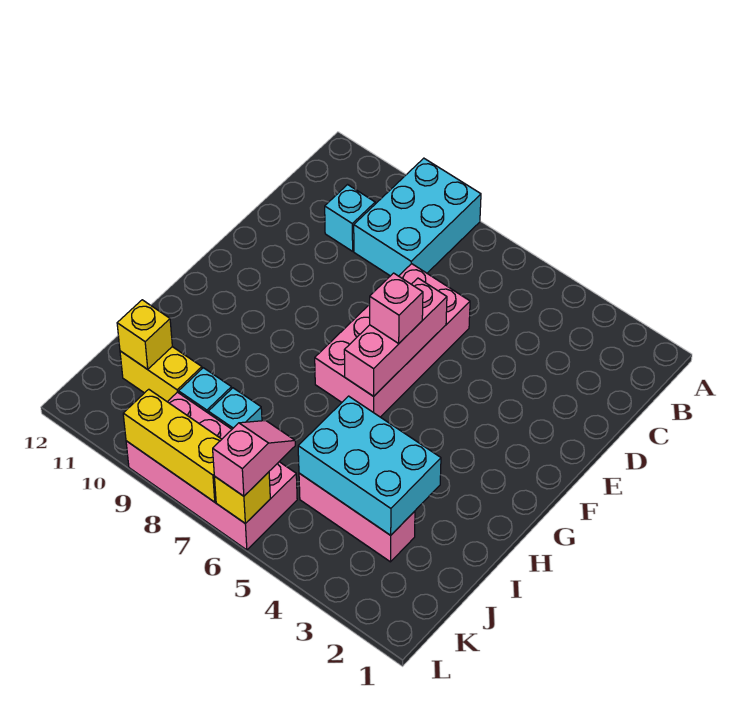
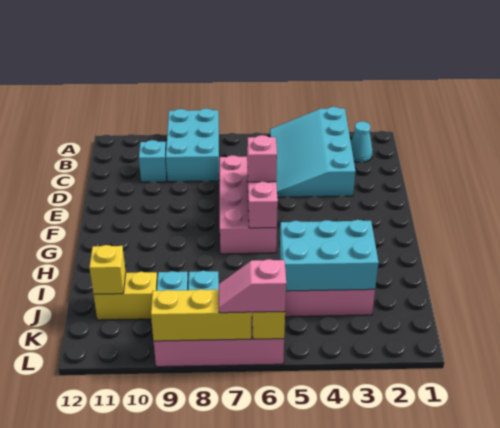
none -> cyan 3x4 slope [270,107,355,197]
none -> cyan 1x1 cone [351,121,373,162]
pink 1x2 slope [213,421,295,496] -> pink 1x2 slope turned to [218,259,286,313]

